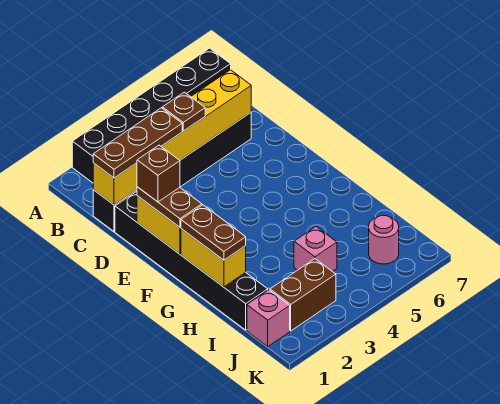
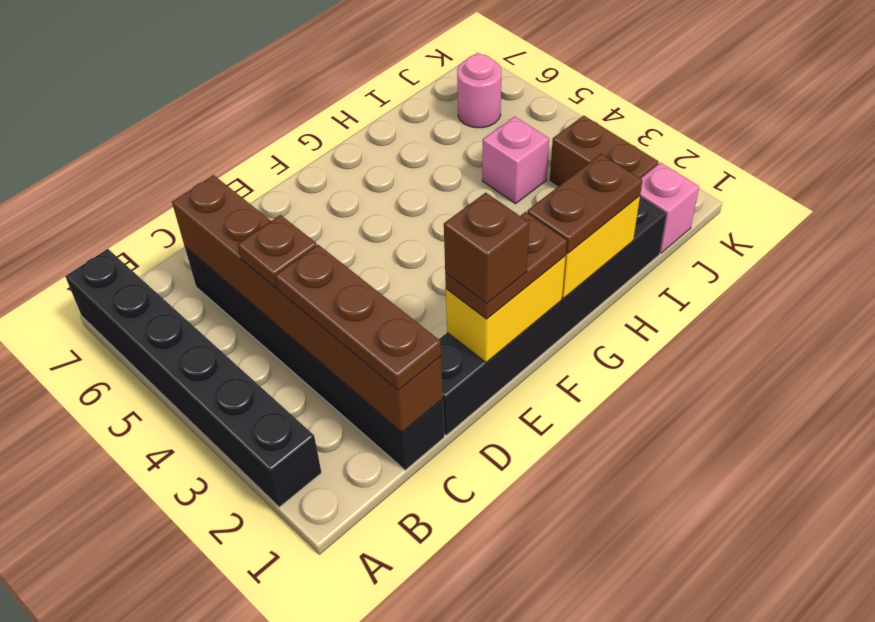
yellow 1x6 brick [93,70,251,205] -> brown 1x6 brick [172,175,443,432]

